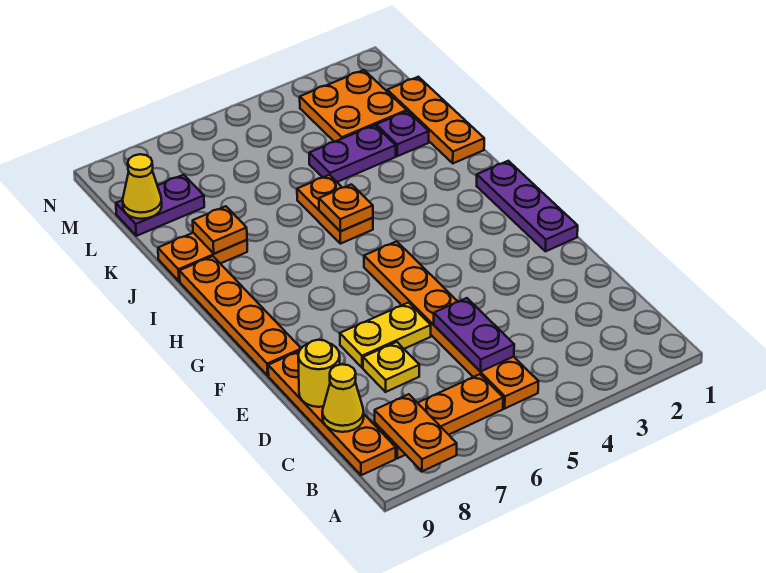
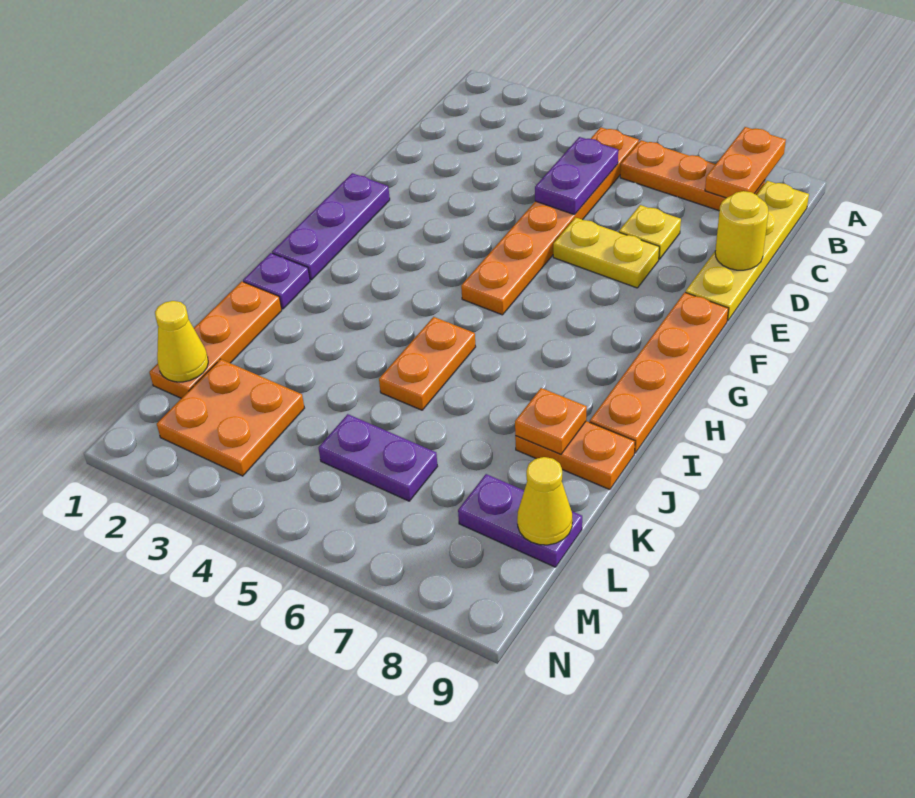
orange 1x4 plate [268,351,396,475] -> yellow 1x4 plate [685,181,809,321]
yellow 1x1 cone [322,364,364,432] -> yellow 1x1 cone moved to [155,301,208,382]
orange 1x1 plate [319,184,373,231] -> none
purple 1x1 plate [376,111,429,156] -> purple 1x1 plate moved to [243,253,310,309]
purple 1x2 plate [309,125,396,182] -> purple 1x2 plate moved to [319,414,438,501]

